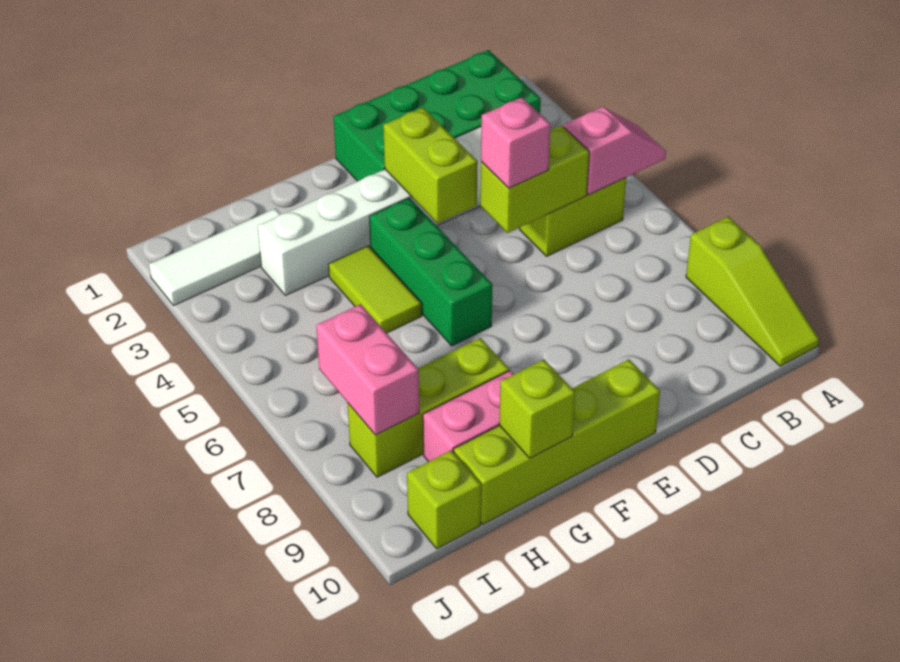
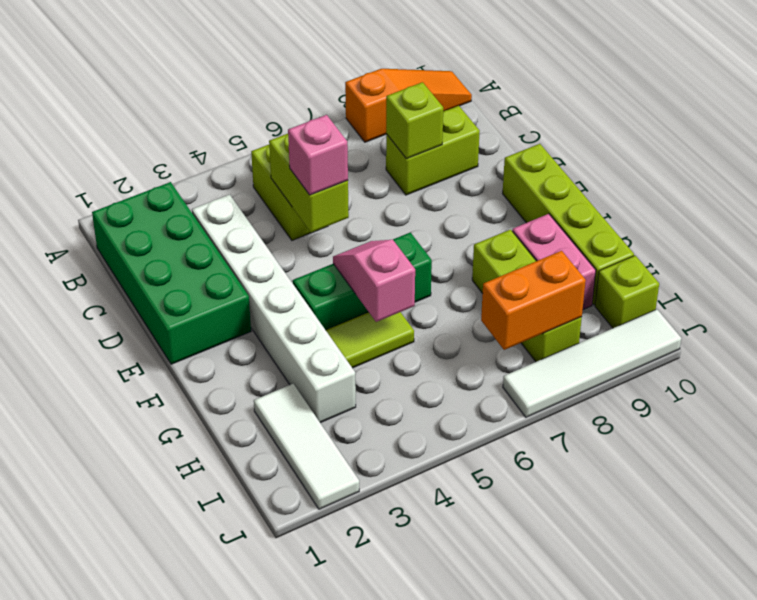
pink 1x2 slope [563,107,666,195] -> pink 1x2 slope moved to [333,240,415,322]
lime 1x3 slope [686,217,819,366] -> orange 1x3 slope [345,69,472,142]
lime 1x2 brick [383,108,478,223] -> lime 1x2 brick moved to [386,106,480,195]
lime 1x1 brick [499,360,575,458] -> lime 1x1 brick moved to [386,82,443,159]
pink 1x2 brick [316,304,419,435] -> orange 1x2 brick [481,251,586,350]
none -> white 1x4 tile [503,309,681,417]

